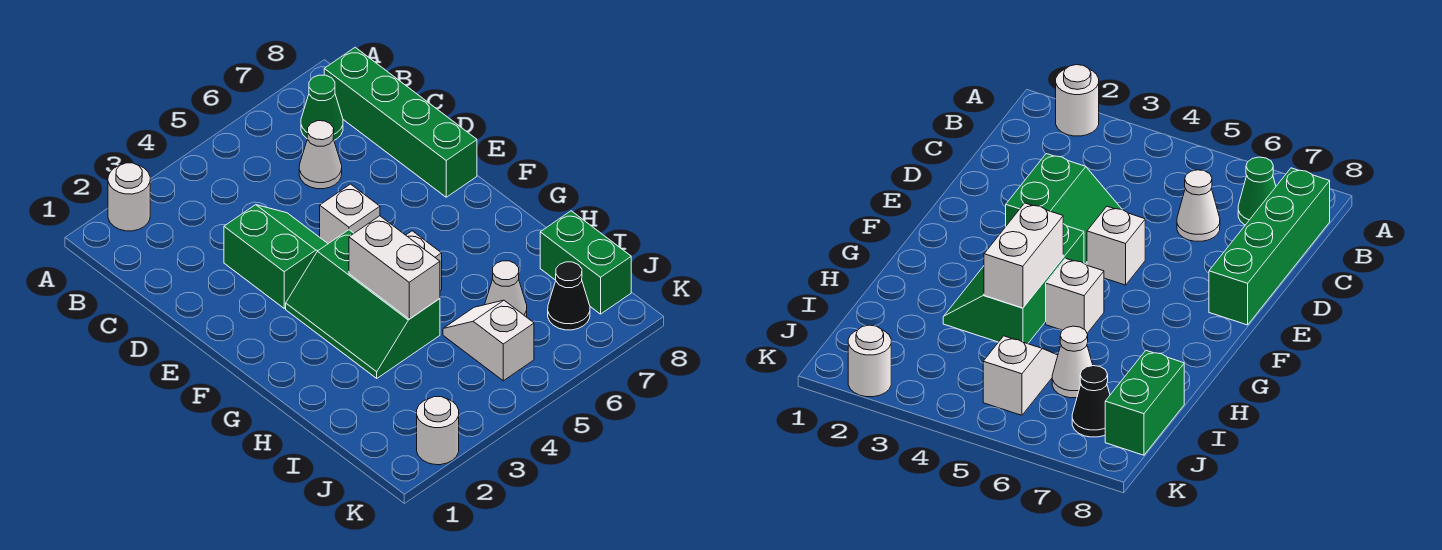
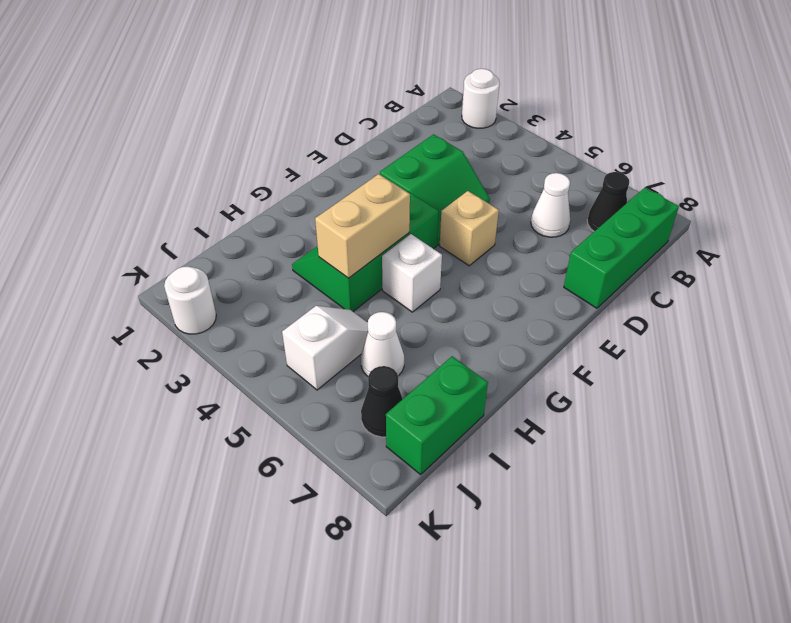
green 1x1 cone [301,75,343,140] -> black 1x1 cone [587,172,629,231]
green 1x4 brick [324,47,477,197] -> green 1x3 brick [564,188,679,308]
white 1x1 brick [320,184,380,244] -> tan 1x1 brick [440,191,499,266]
white 1x2 brick [349,216,440,319] -> tan 1x2 brick [315,174,410,278]

